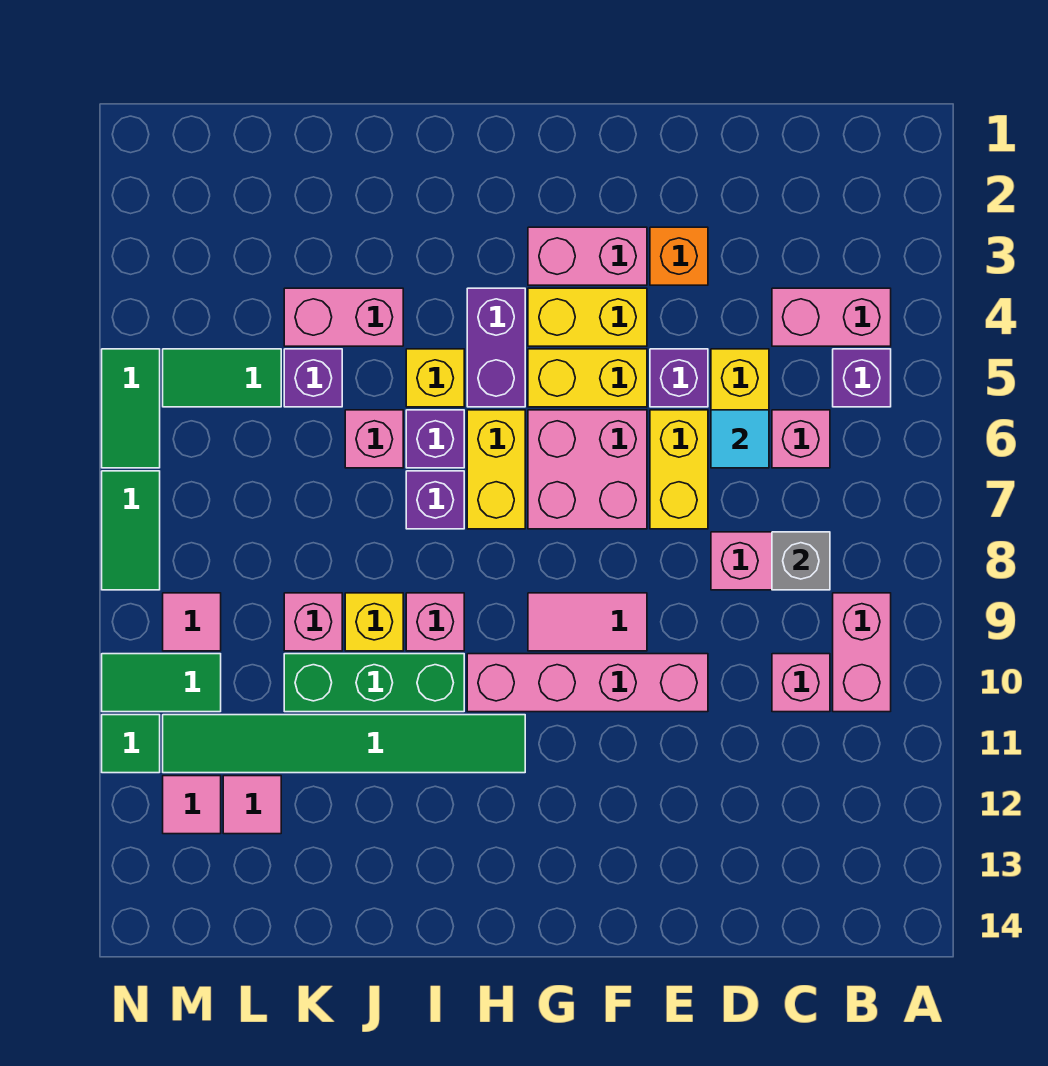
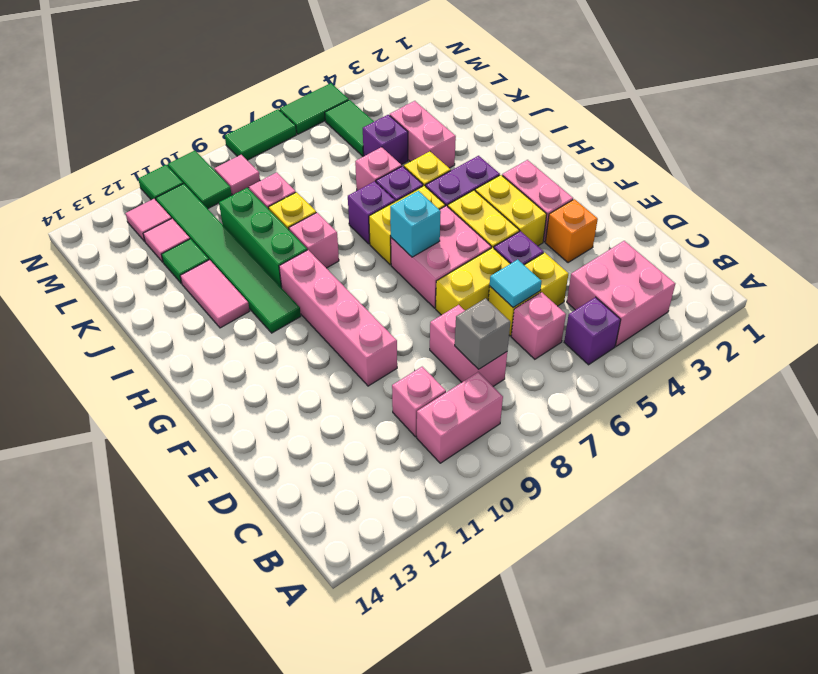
pink 1x2 brick [772,288,891,346] -> pink 2x2 brick [567,241,675,346]
pink 1x2 tile [528,593,647,651] -> pink 1x2 tile moved to [180,260,250,328]
none -> cyan 1x1 brick [390,191,441,257]
none -> green 1x1 tile [162,239,209,283]

